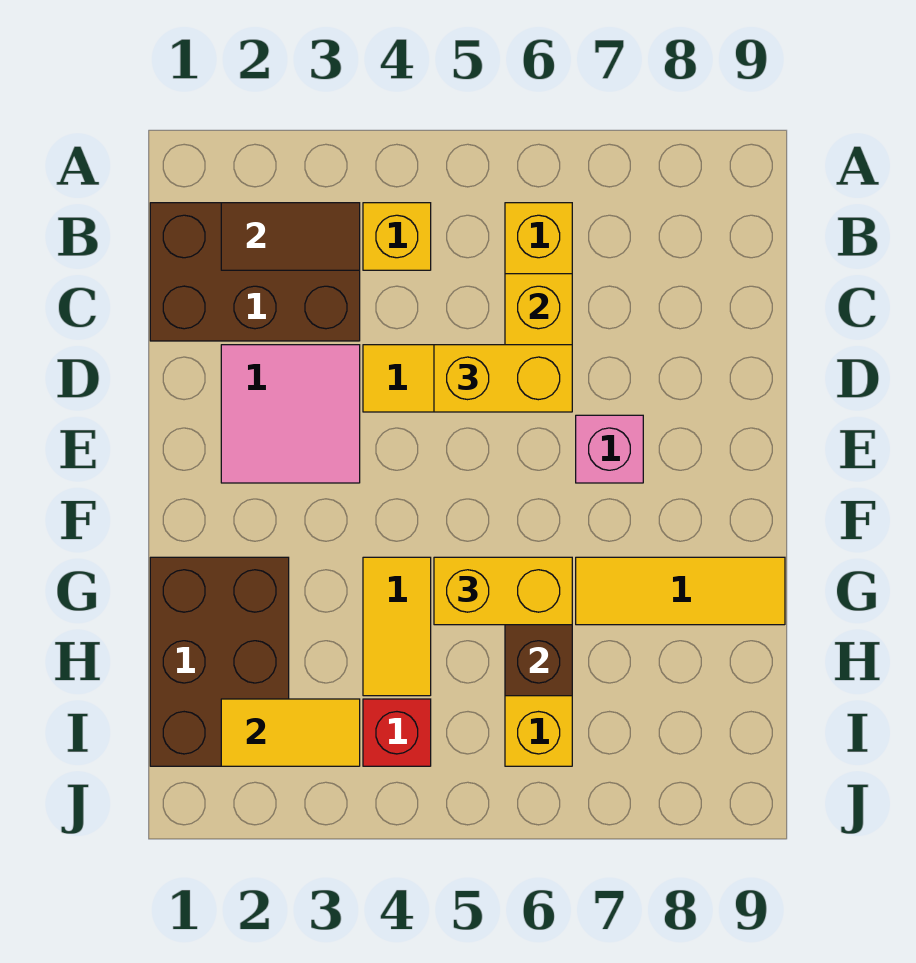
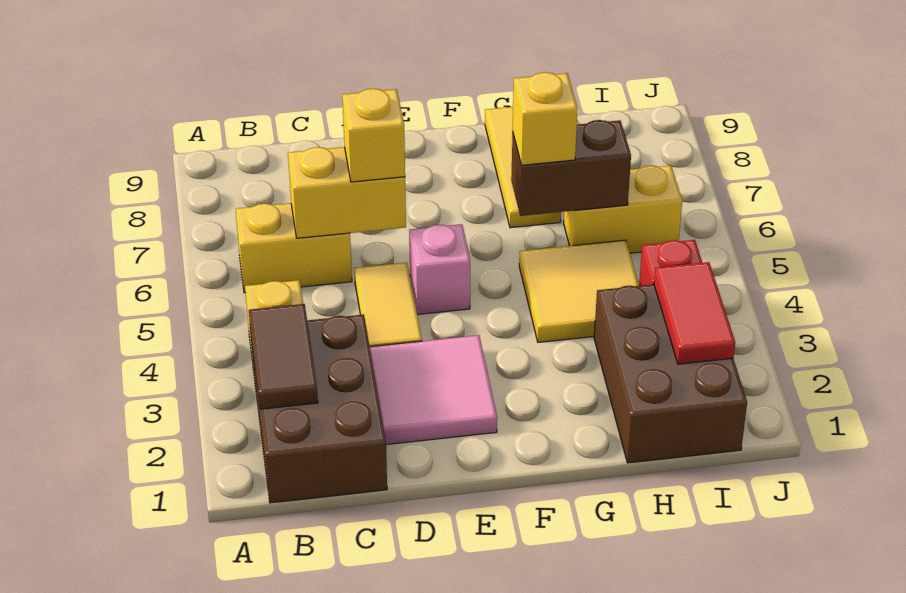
yellow 1x2 brick [434,345,572,412] -> yellow 1x1 brick [342,89,405,182]
pink 1x1 brick [576,415,643,483] -> pink 1x1 brick moved to [409,224,470,314]
brown 2x3 brick [150,557,289,766] -> brown 2x3 brick turned to [594,284,747,463]
yellow 1x2 tile [363,557,431,696] -> yellow 2x2 tile [519,240,639,342]
yellow 1x2 brick [434,557,572,625] -> yellow 1x1 brick [513,72,578,165]
yellow 1x2 tile [221,699,360,766] -> red 1x2 tile [654,262,735,364]

